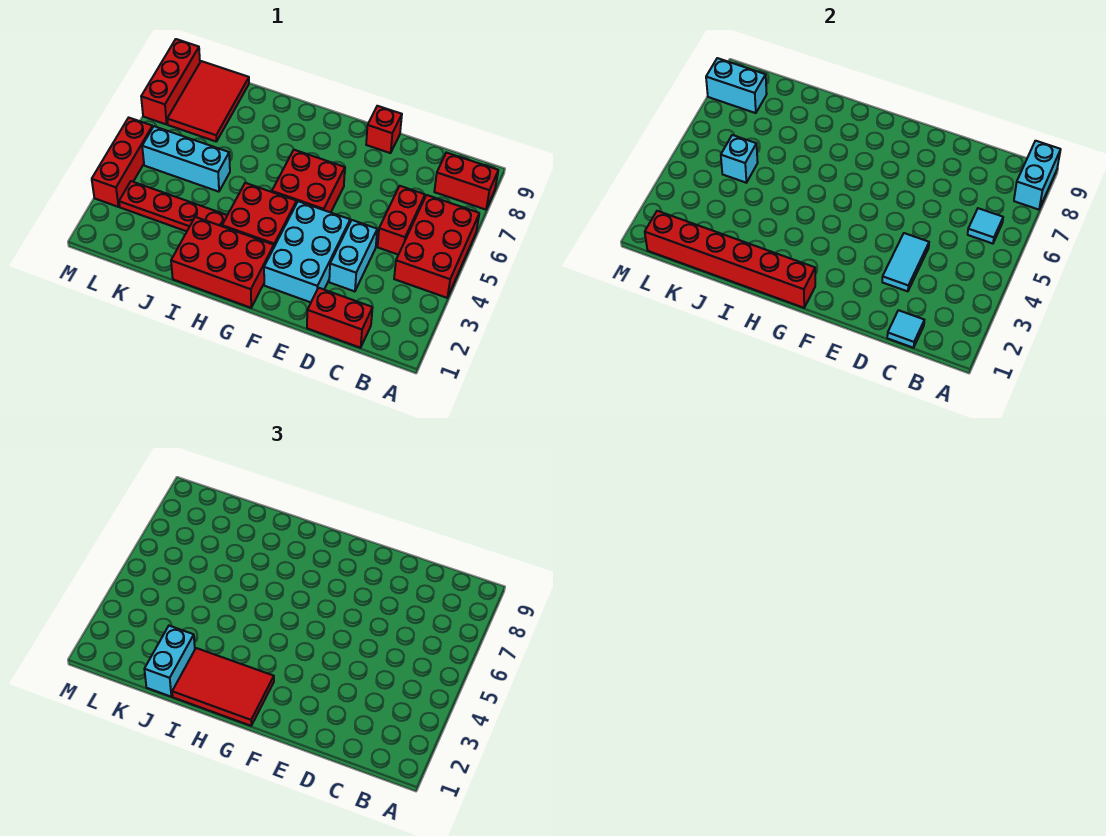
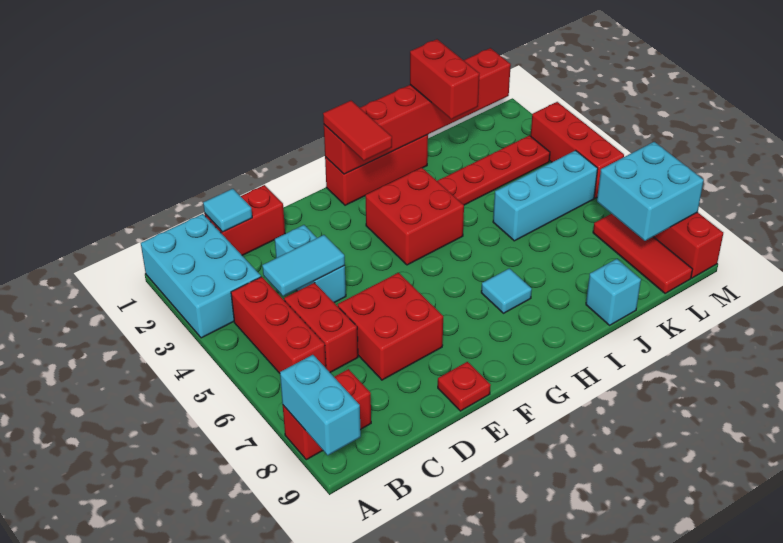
red 2x3 brick [394,195,479,298] -> red 1x3 brick [231,277,326,373]
cyan 1x1 tile [968,208,1003,244] -> cyan 1x1 tile moved to [481,268,532,313]
cyan 1x2 tile [882,233,929,291] -> cyan 1x2 tile turned to [262,235,345,296]
cyan 2x3 brick [264,201,350,302] -> cyan 2x3 brick moved to [141,214,261,338]
red 1x1 brick [366,106,402,153] -> red 1x1 plate [438,362,491,411]
red 2x2 brick [272,150,345,212] -> red 2x2 brick moved to [338,273,443,380]
red 2x3 brick [171,217,274,308] -> red 1x3 brick [325,135,428,205]
red 2x3 tile [172,648,274,726] -> red 1x2 tile [323,101,392,161]
cyan 1x2 brick [144,626,195,697] -> red 1x2 brick [410,39,479,119]
cyan 1x1 brick [721,135,758,183] -> cyan 1x1 brick moved to [586,259,641,325]
red 2x3 tile [167,61,249,142] -> red 1x3 tile [593,214,693,294]
cyan 1x2 brick [706,58,767,113] -> cyan 2x2 brick [597,142,704,241]

